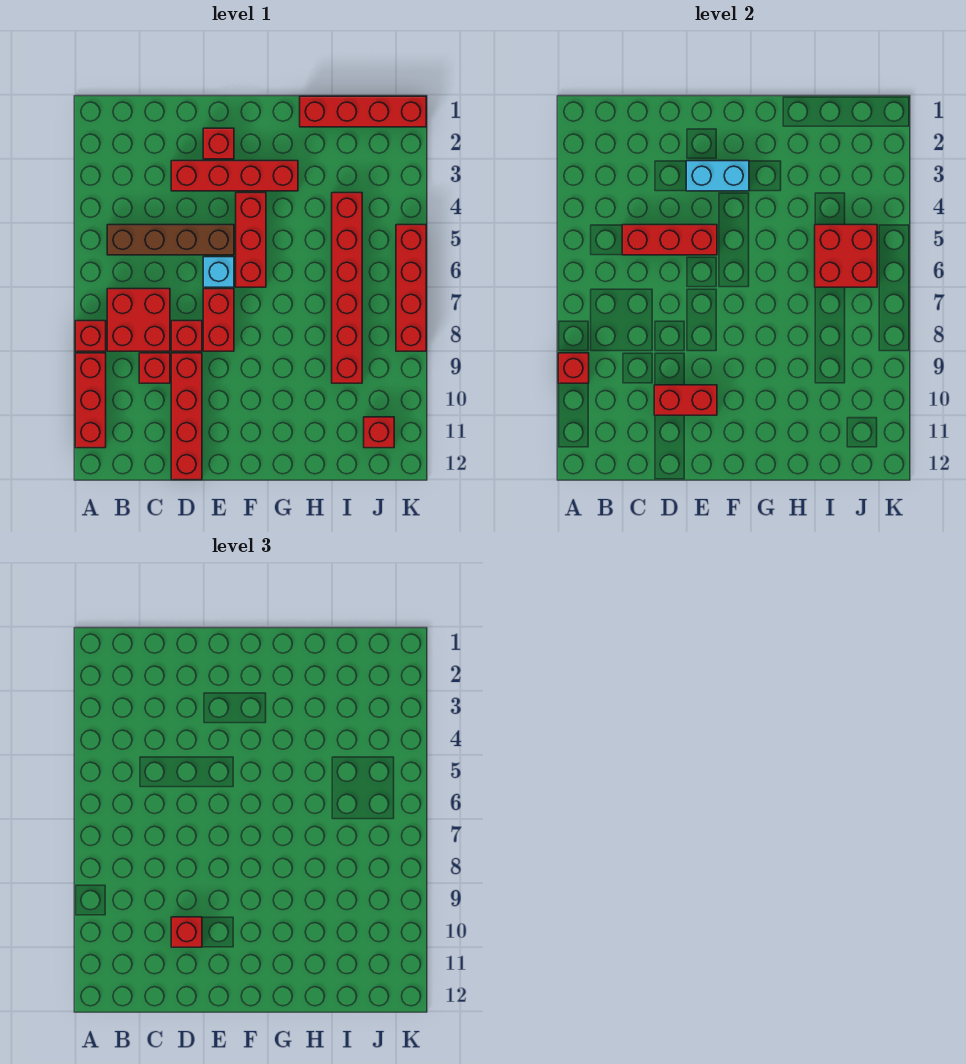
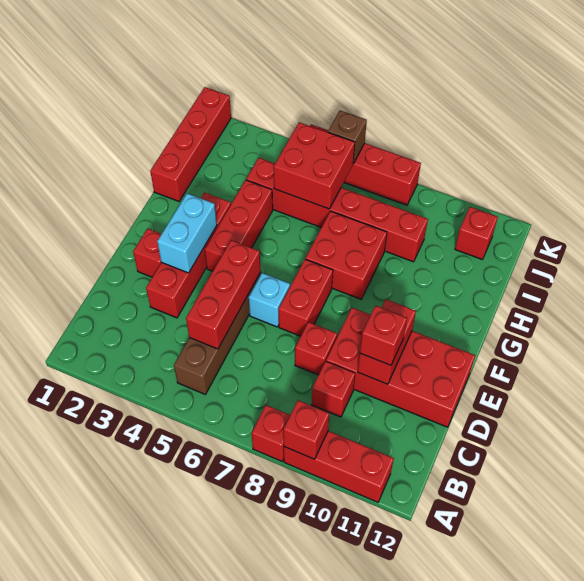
red 2x2 brick [107,289,170,351] -> red 2x2 brick moved to [305,211,387,299]
red 1x4 brick [171,353,202,480] -> red 2x4 brick [326,308,475,427]
red 1x2 brick [203,289,234,351] -> red 1x2 brick turned to [279,259,333,336]
red 1x3 brick [236,193,266,287] -> red 1x3 brick turned to [205,180,273,271]
none -> brown 1x1 brick [328,111,367,163]

